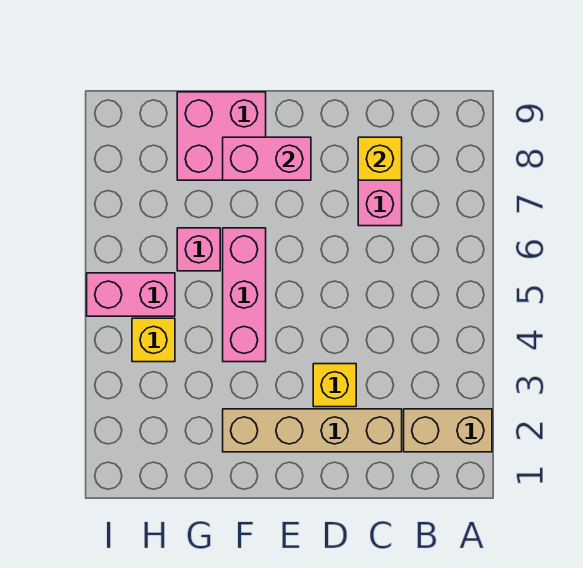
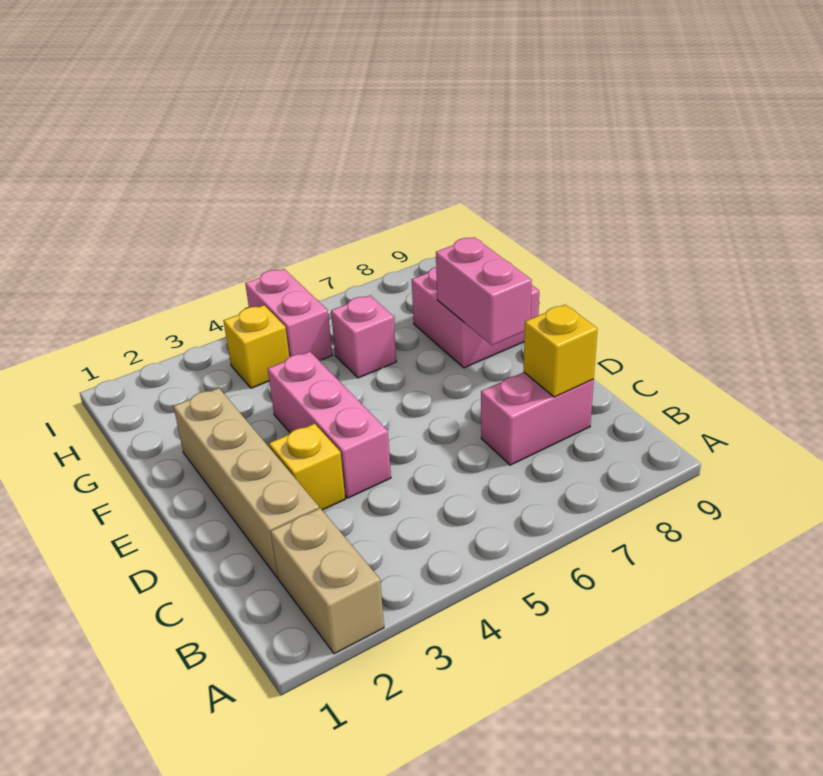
pink 1x3 brick [223,228,266,362] -> pink 1x3 brick turned to [268,352,391,498]

